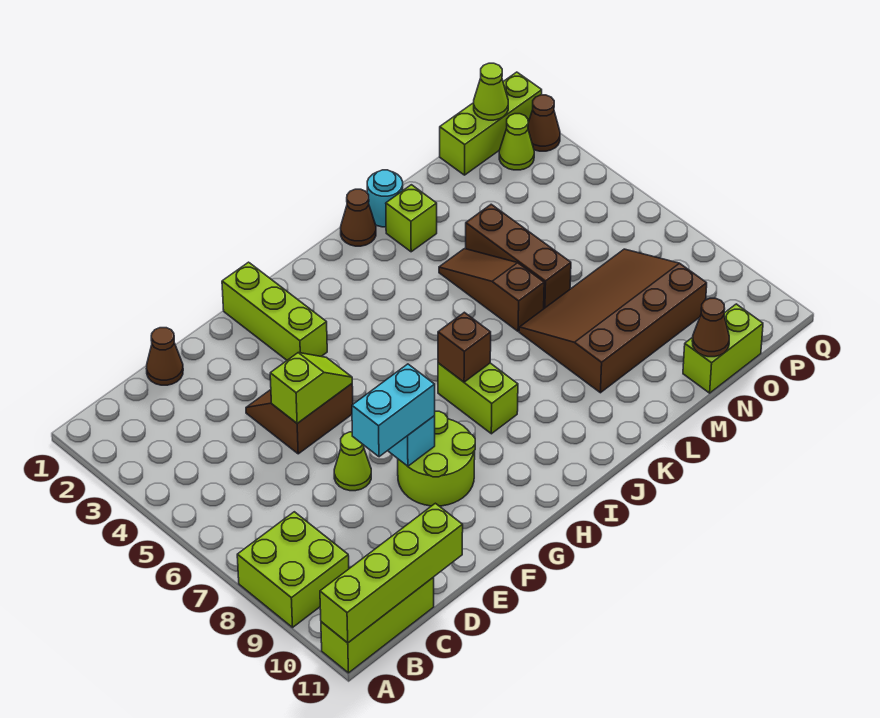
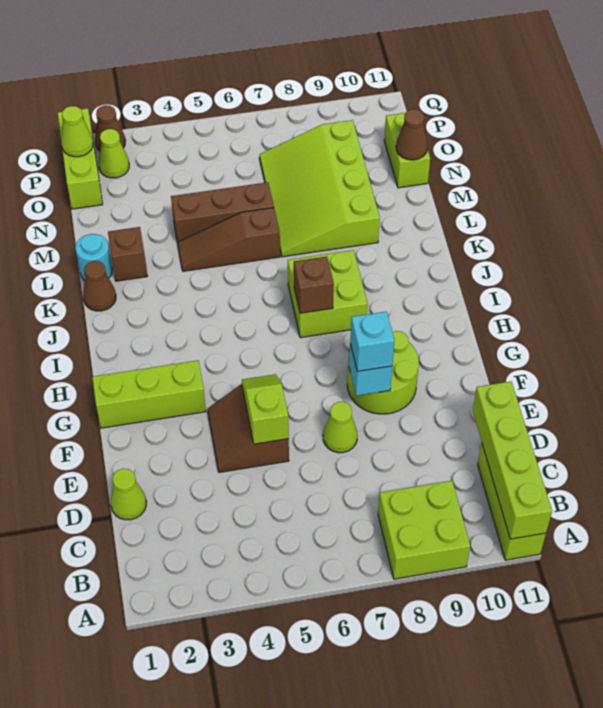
brown 1x1 cone [146,328,183,385] -> lime 1x1 cone [110,469,146,520]
cyan 1x2 brick [352,364,435,457] -> cyan 1x1 brick [350,312,395,371]
lime 1x2 brick [438,363,518,434] -> lime 2x2 brick [288,250,368,338]
lime 1x1 brick [386,185,437,252] -> brown 1x1 brick [108,227,147,281]
brown 3x4 slope [519,249,707,393] -> lime 3x4 slope [260,120,380,257]

